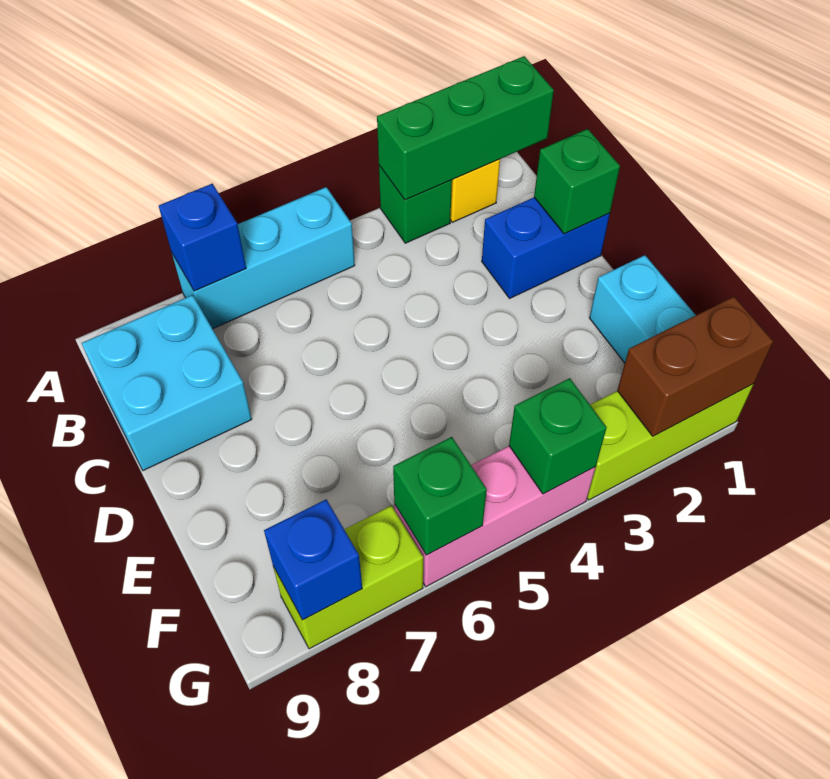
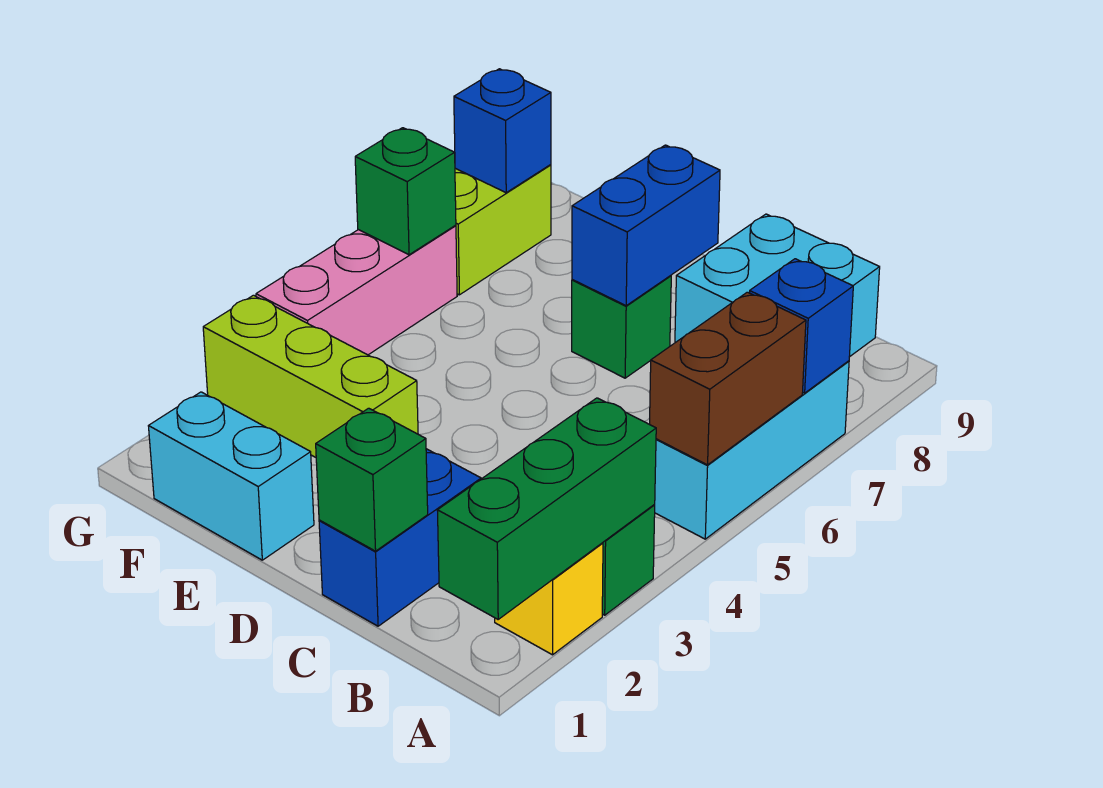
none -> blue 1x2 brick [572,145,720,306]
lime 1x3 brick [587,384,754,500] -> lime 1x3 brick turned to [203,295,418,457]
brown 1x2 brick [617,297,773,436] -> brown 1x2 brick moved to [650,292,806,465]
green 1x1 brick [509,378,607,494] -> green 1x1 brick moved to [572,276,671,378]

